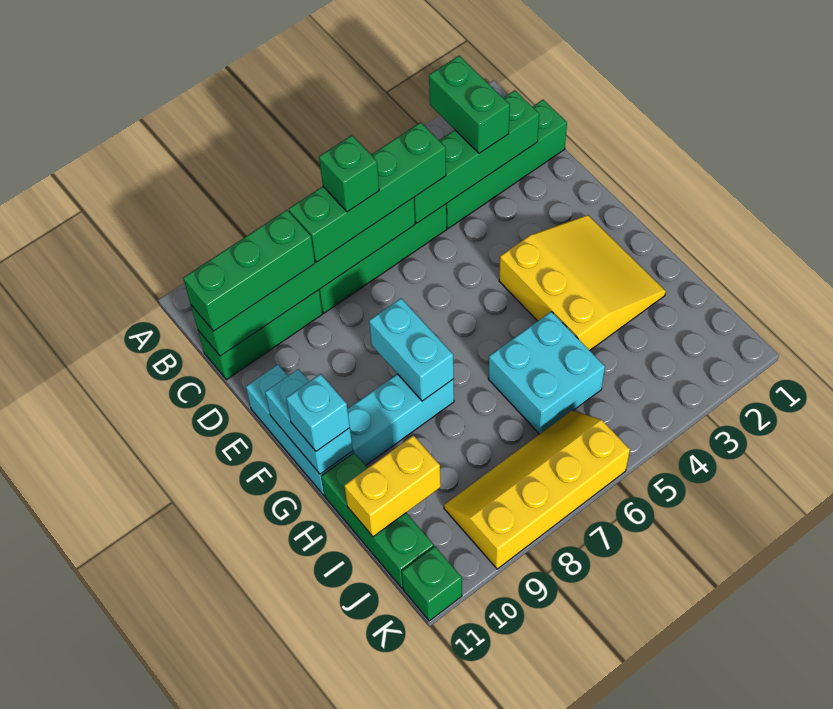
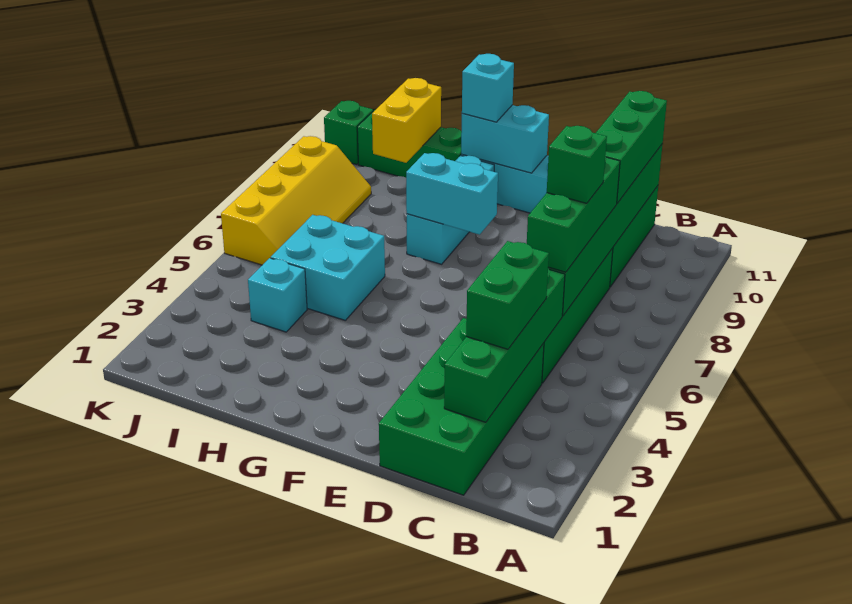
green 1x2 brick [429,56,510,153] -> green 1x2 brick turned to [466,241,549,349]
green 1x4 brick [446,100,567,228] -> green 2x4 brick [379,318,544,495]
green 1x4 brick [289,122,446,262] -> green 1x3 brick [527,156,620,272]
yellow 3x3 slope [499,215,666,350] -> none
none -> cyan 1x1 brick [248,258,307,332]

